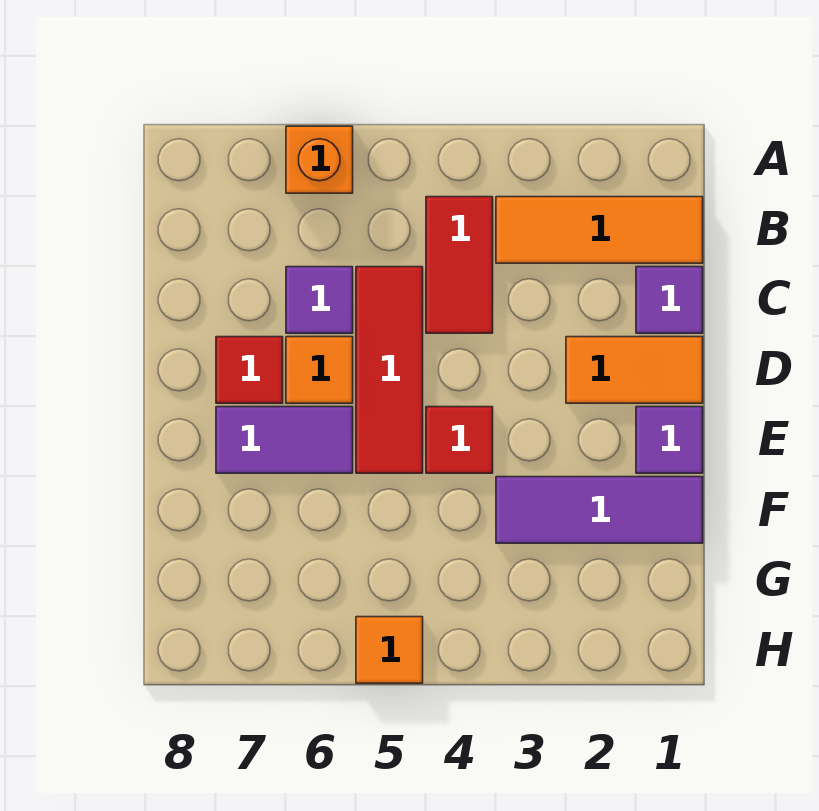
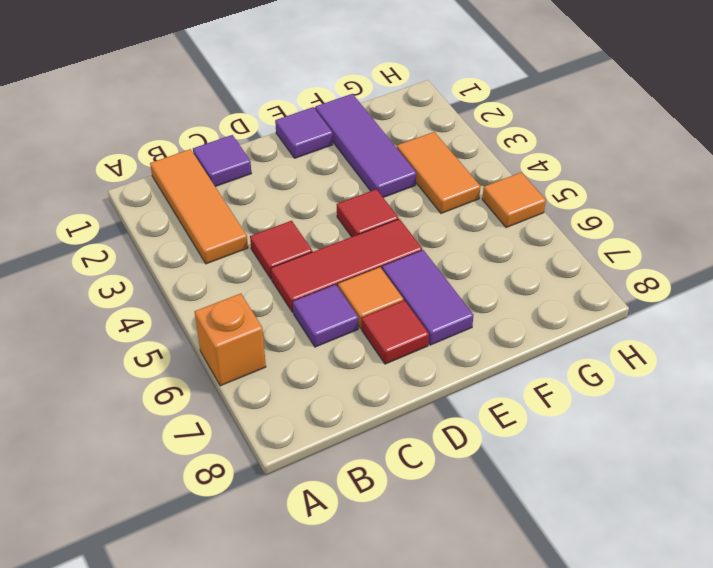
red 1x2 tile [426,197,493,333] -> red 1x1 tile [250,221,312,279]
orange 1x2 tile [566,337,703,403] -> orange 1x2 tile moved to [397,132,480,213]

